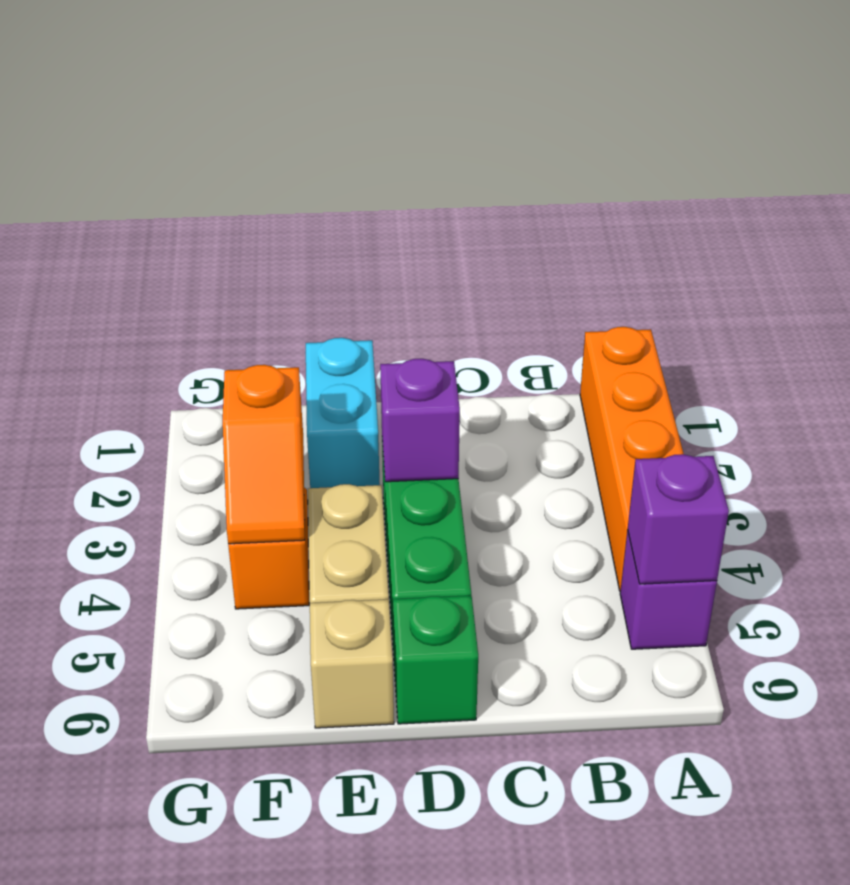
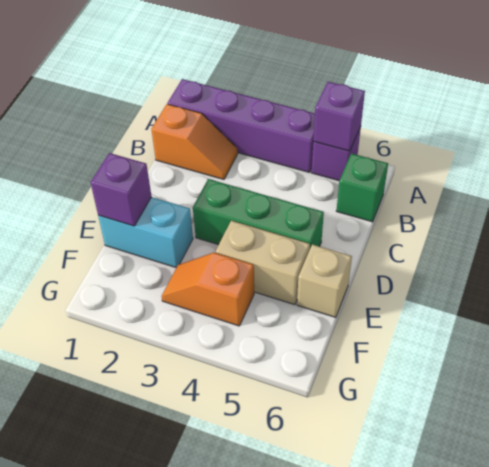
orange 1x4 brick [580,327,684,591] -> purple 1x4 brick [168,79,315,172]
purple 1x1 brick [380,359,460,482] -> purple 1x1 brick moved to [91,153,152,226]
green 1x1 brick [393,596,478,724] -> green 1x1 brick moved to [336,153,388,222]
orange 1x2 slope [223,365,305,544] -> orange 1x2 slope moved to [151,104,238,179]

